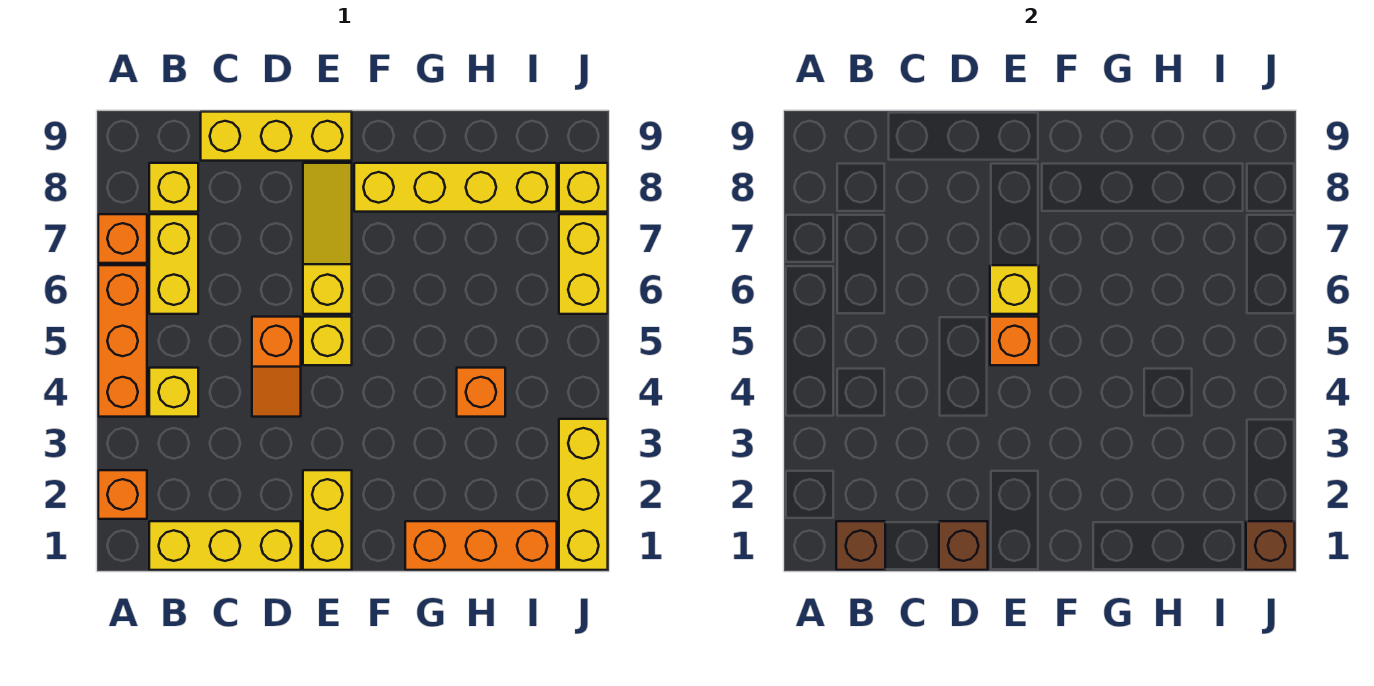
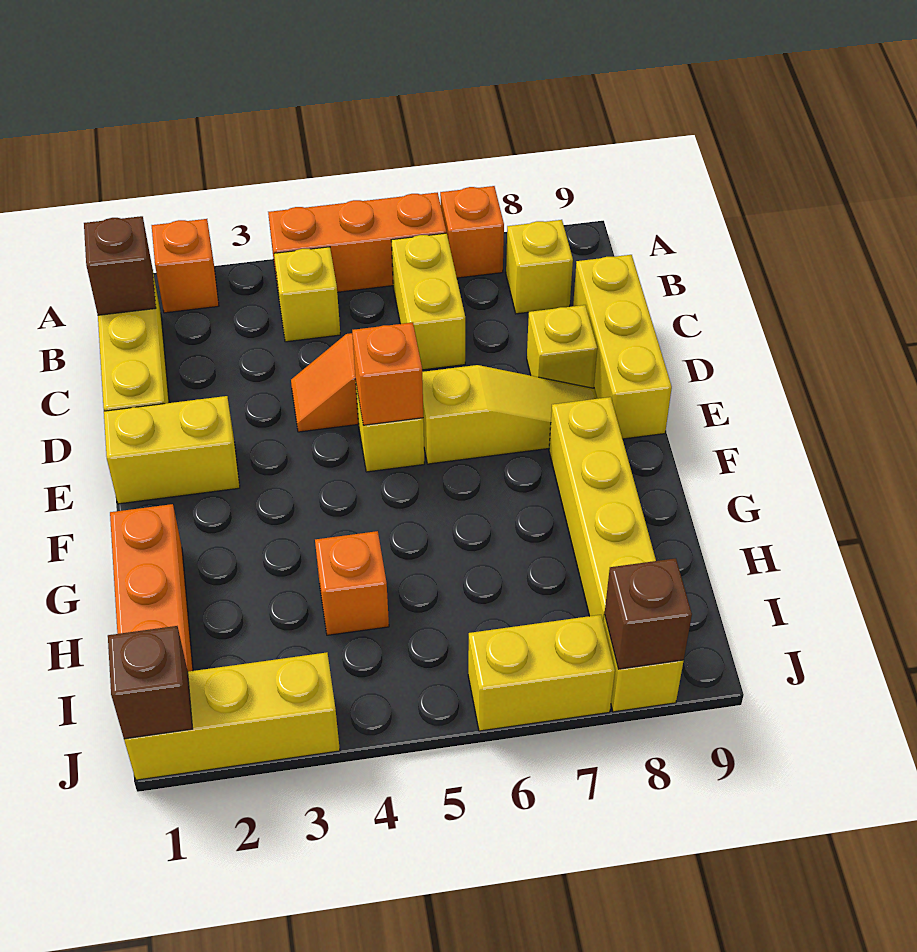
yellow 1x2 brick [149,214,198,314] -> yellow 1x2 brick turned to [391,233,465,370]
brown 1x1 brick [939,521,988,570] -> brown 1x1 brick moved to [605,558,692,669]
yellow 1x1 brick [990,265,1039,314] -> yellow 1x1 brick moved to [527,305,597,388]

